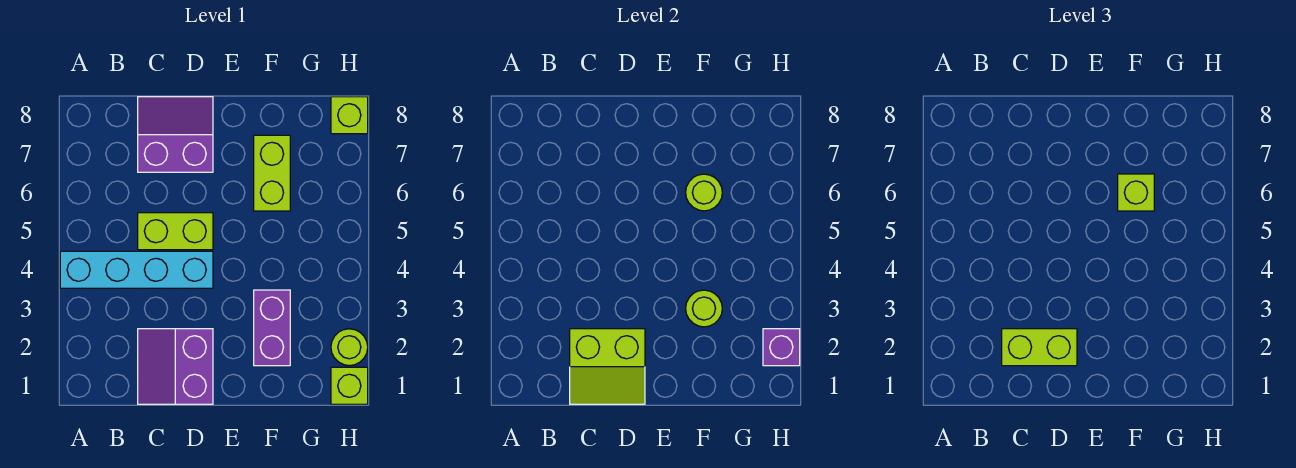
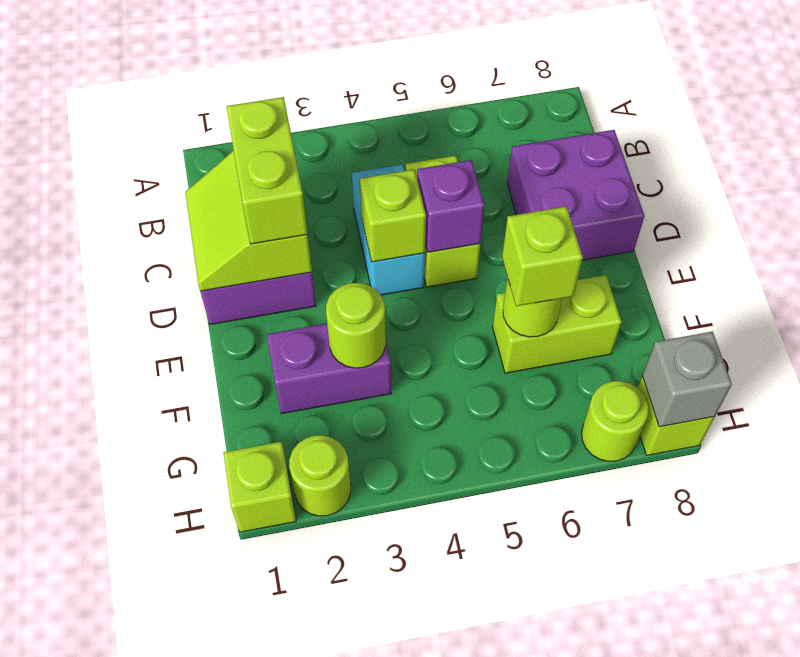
cyan 1x4 brick [60,251,213,288] -> cyan 1x2 brick [352,164,425,295]
purple 2x2 slope [138,97,213,172] -> purple 2x2 brick [507,130,644,260]
none -> lime 1x1 brick [360,170,426,262]
purple 1x1 brick [763,329,800,366] -> purple 1x1 brick moved to [417,160,485,252]
none -> lime 1x1 round brick [581,381,649,461]
none -> grey 1x1 brick [642,331,732,427]

